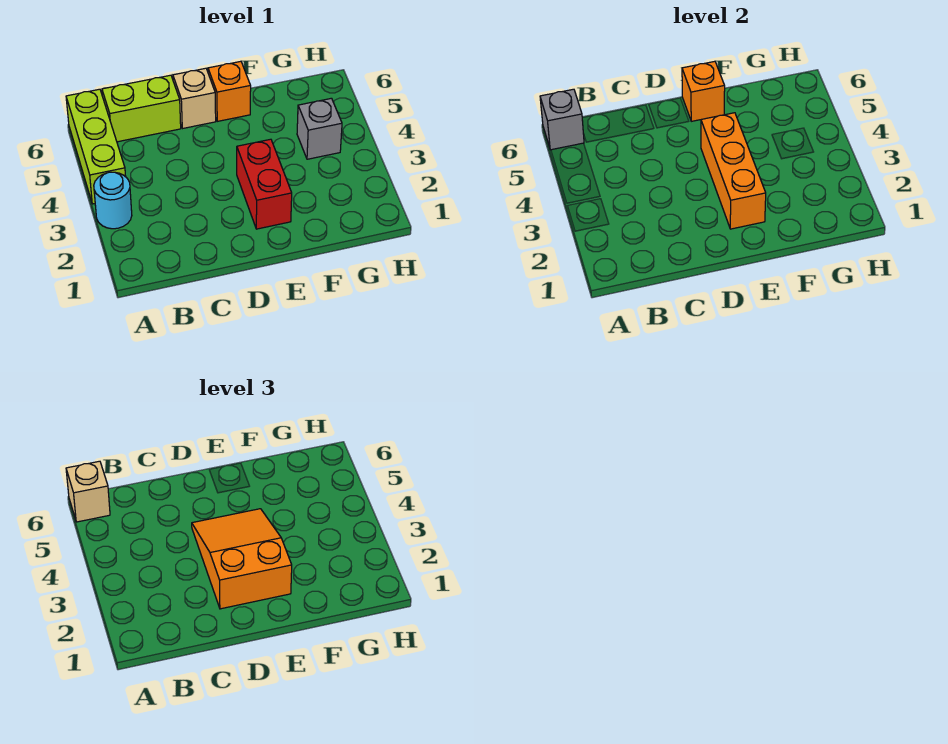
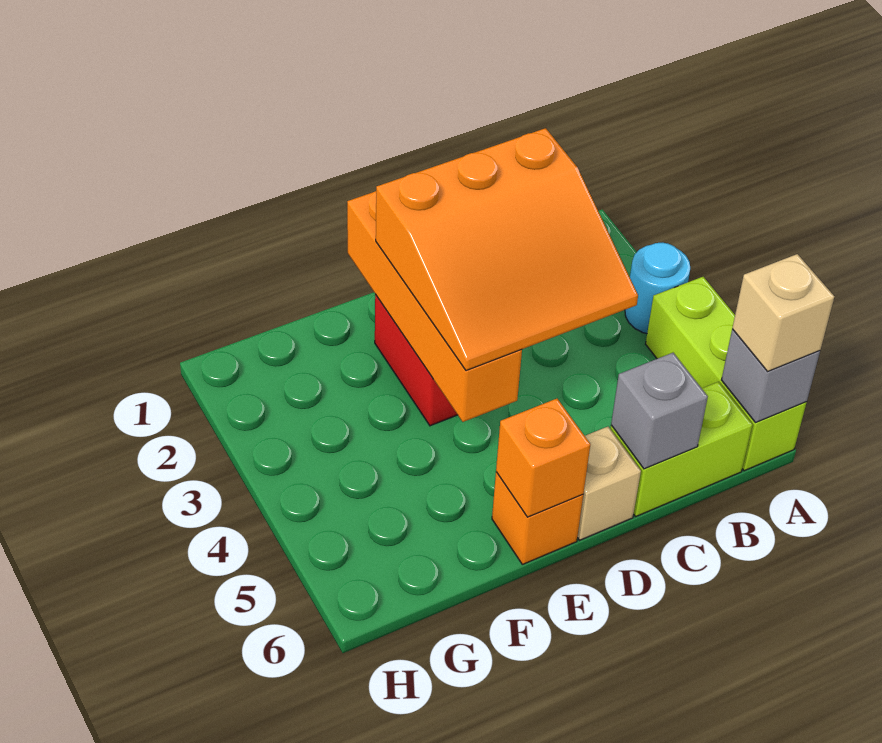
orange 2x3 slope [192,509,292,609] -> orange 3x3 slope [376,128,638,371]
orange 1x3 brick [701,113,766,229] -> orange 1x4 brick [347,191,522,422]
grey 1x1 brick [297,98,342,159] -> grey 1x1 brick moved to [611,353,708,469]

